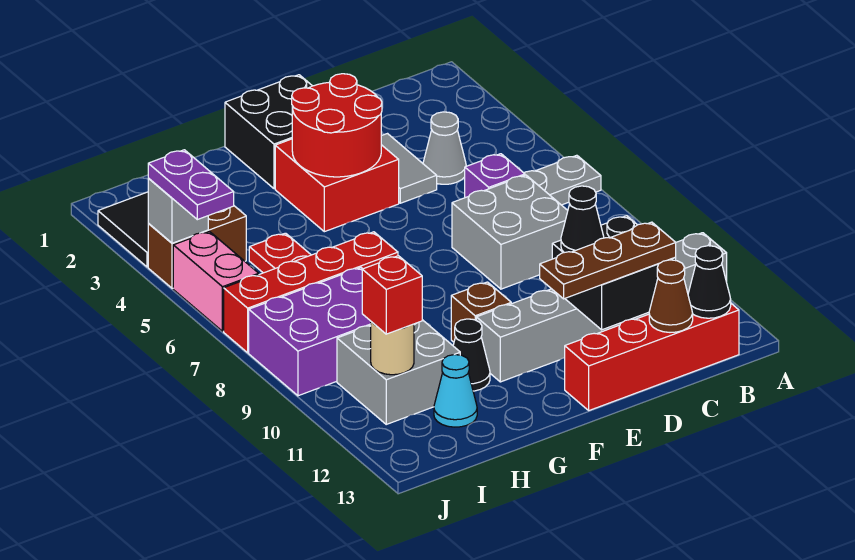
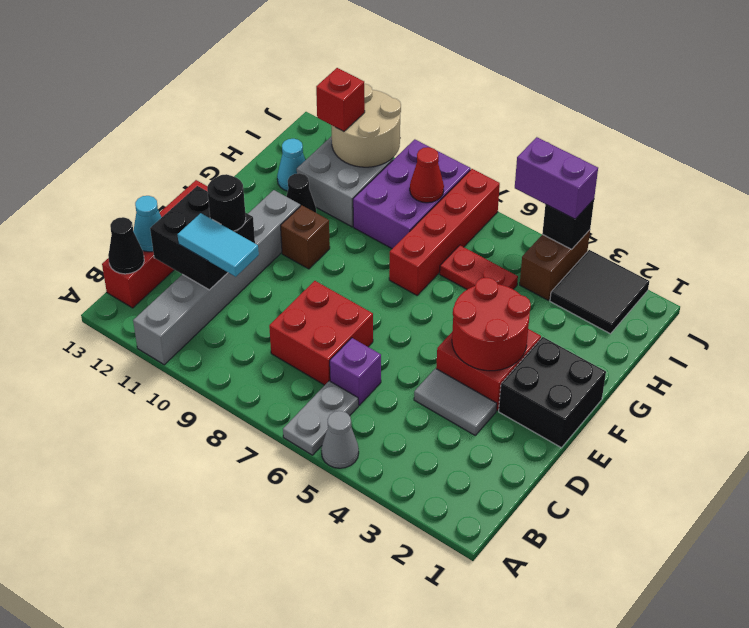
grey 1x1 cone [423,112,466,184] -> grey 1x1 cone moved to [321,411,359,468]
grey 2x2 brick [452,175,568,289] -> red 2x2 brick [269,281,373,385]
none -> cyan 1x2 tile [177,213,259,277]
brown 1x3 plate [540,222,676,299] -> none
brown 1x1 cone [649,260,693,332] -> cyan 1x1 cone [133,196,162,252]
black 1x1 cone [561,186,604,253] -> black 1x1 round brick [207,174,246,231]
none -> red 1x1 cone [410,147,444,203]
tan 1x1 round brick [371,322,414,375] -> tan 2x2 round brick [331,84,401,167]
grey 1x1 brick [148,178,208,243] -> black 1x1 brick [542,200,594,249]
purple 1x2 plate [148,150,234,220] -> purple 1x2 brick [515,137,598,219]
pink 1x2 brick [173,232,259,331] -> none

